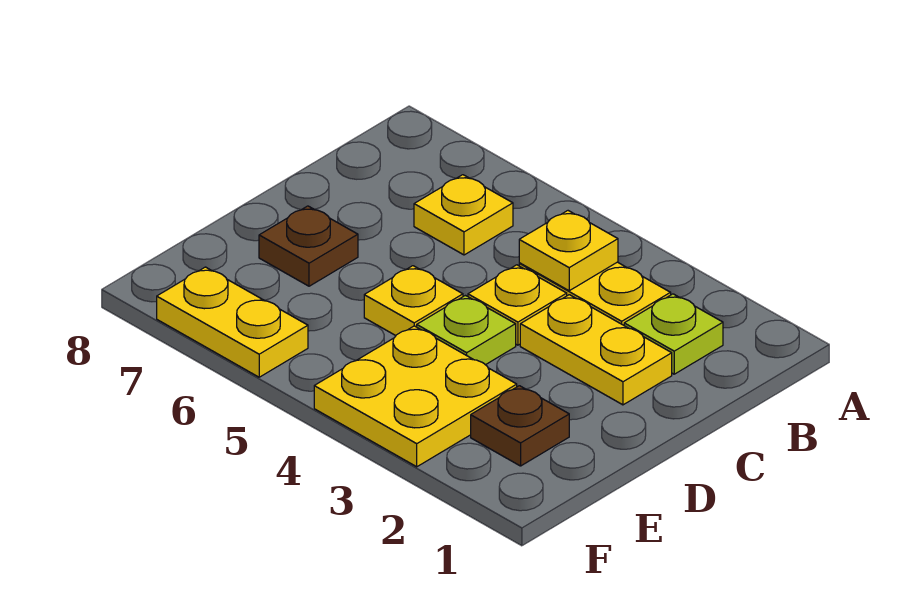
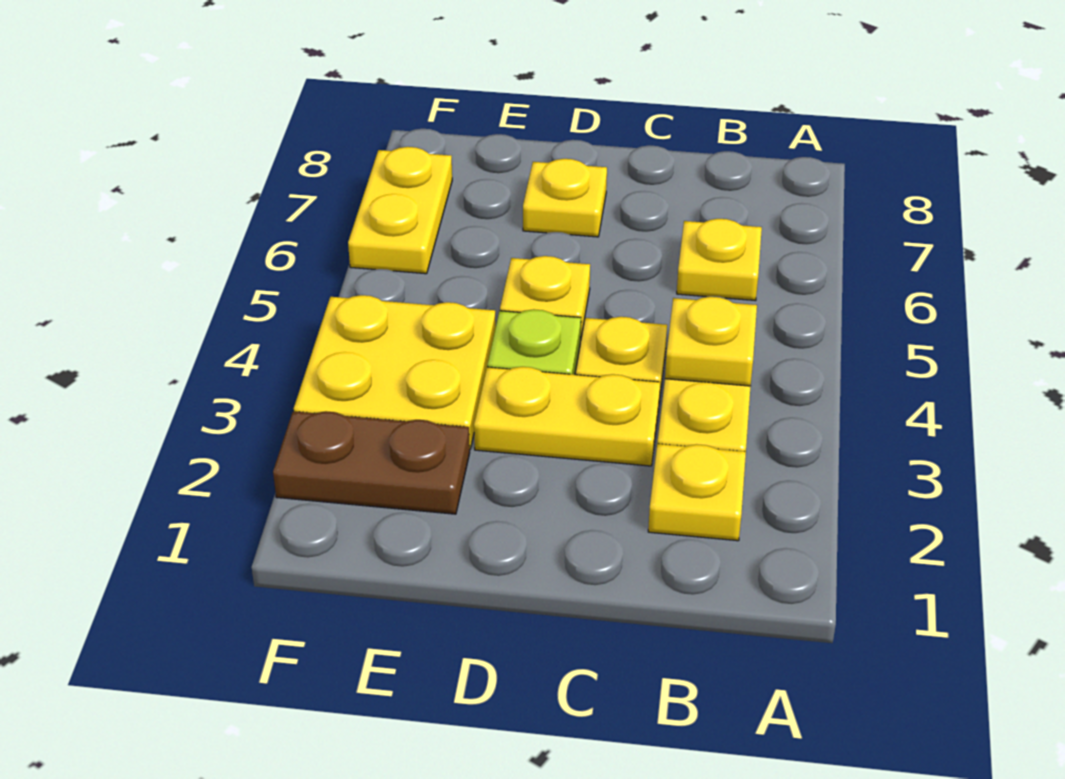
lime 1x1 plate [624,294,723,374] -> yellow 1x1 plate [648,444,746,541]
yellow 1x2 plate [520,295,672,405] -> yellow 1x2 plate turned to [474,367,660,466]
brown 1x1 plate [259,206,358,286] -> yellow 1x1 plate [523,159,607,237]
brown 1x1 plate [471,386,569,466] -> brown 1x2 plate [273,411,470,514]

